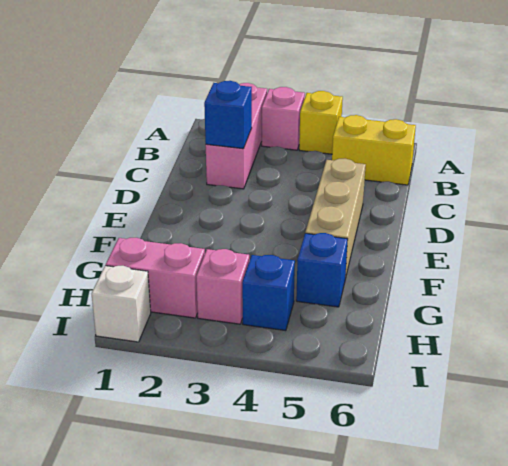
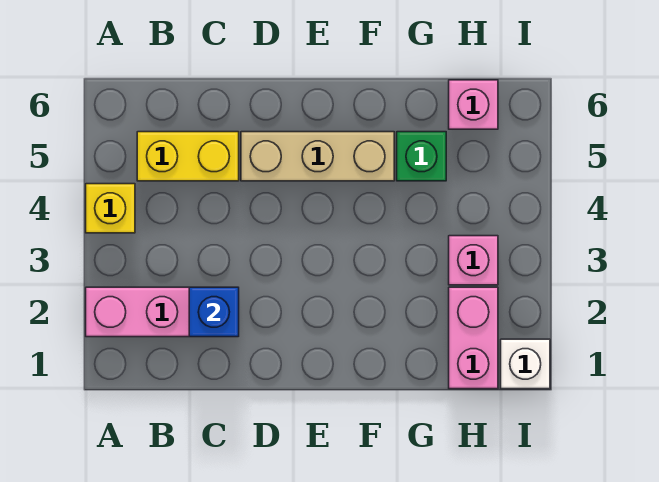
pink 1x1 brick [262,87,305,150] -> pink 1x1 brick moved to [449,80,498,129]
yellow 1x2 brick [332,115,416,185] -> yellow 1x2 brick turned to [137,132,239,181]
blue 1x1 brick [296,233,348,307] -> green 1x1 brick [397,132,446,181]
blue 1x1 brick [242,255,295,331] -> none

